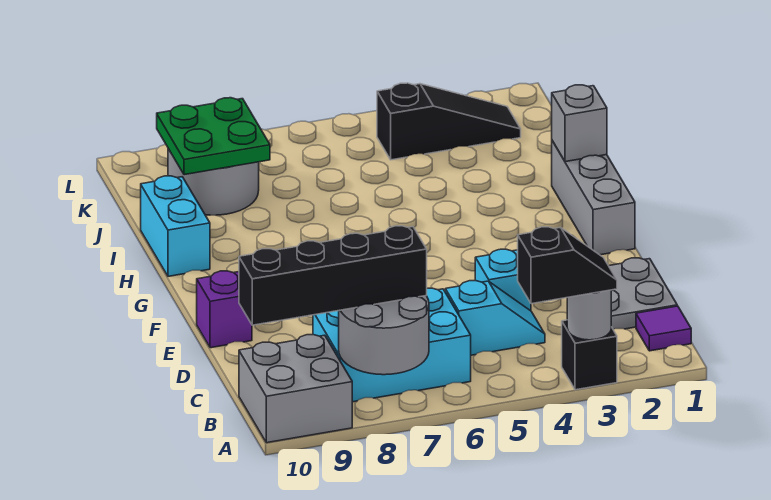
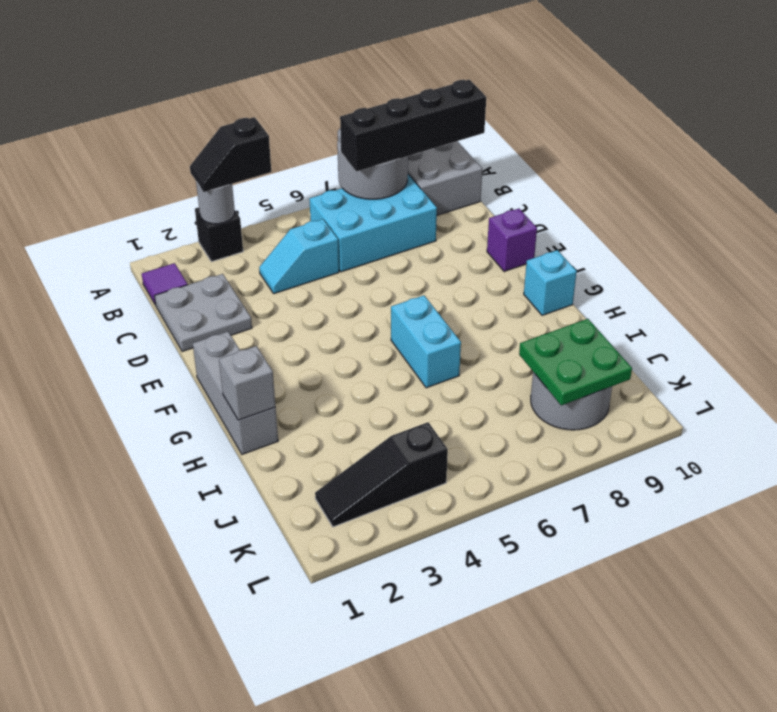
cyan 1x1 brick [475,249,531,311] -> cyan 1x1 brick moved to [524,250,577,315]
cyan 1x2 brick [141,176,210,276] -> cyan 1x2 brick moved to [391,295,461,388]

